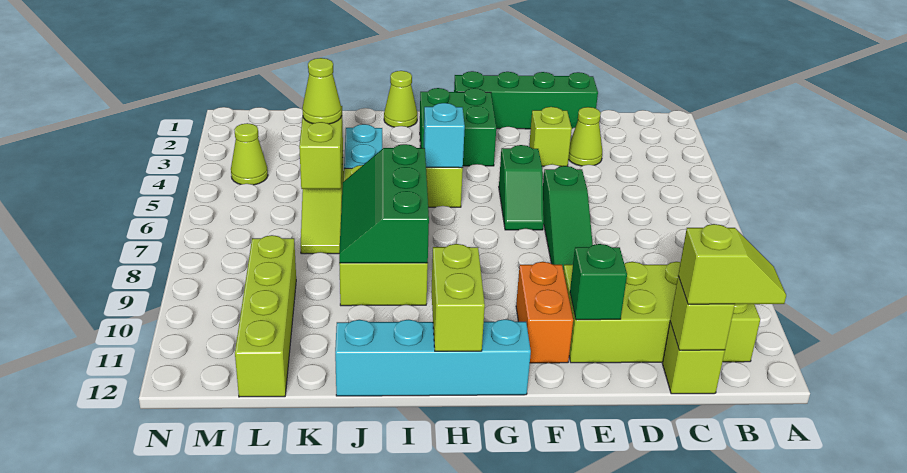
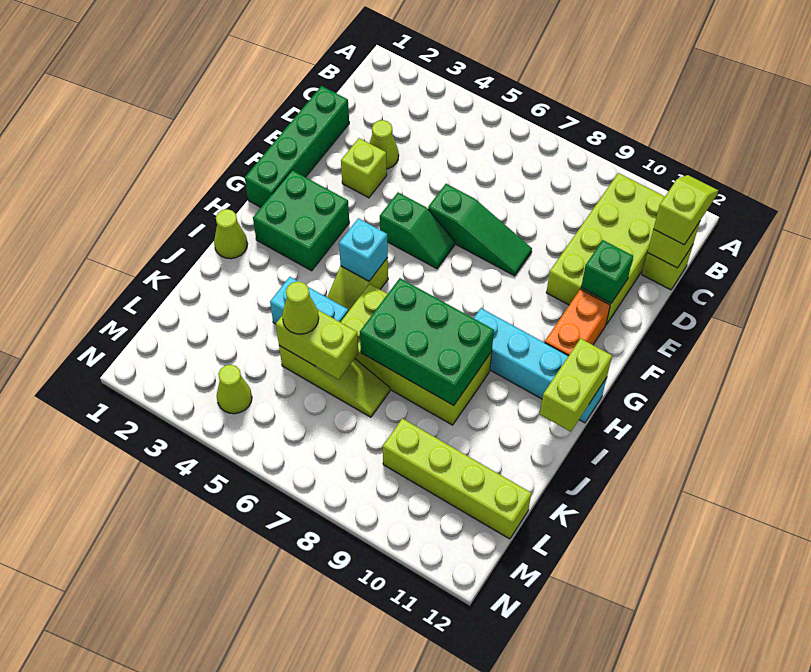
orange 1x2 brick [516,262,573,363] -> orange 1x2 brick turned to [545,289,610,356]
cyan 1x4 brick [335,319,531,396] -> cyan 1x4 brick turned to [474,308,607,423]
lime 1x2 brick [431,244,485,351] -> lime 1x2 brick turned to [540,338,612,432]
green 2x3 slope [339,144,429,263] -> green 2x3 brick [360,278,494,406]

